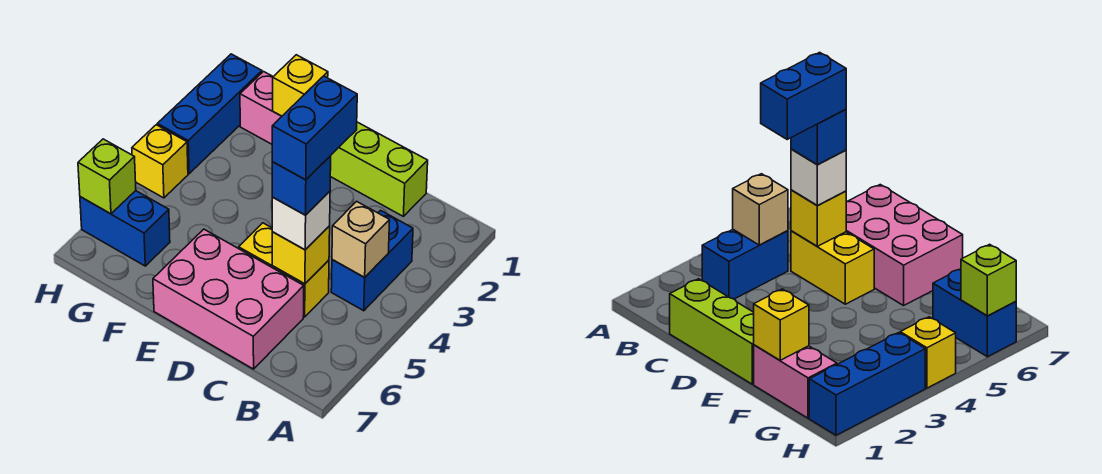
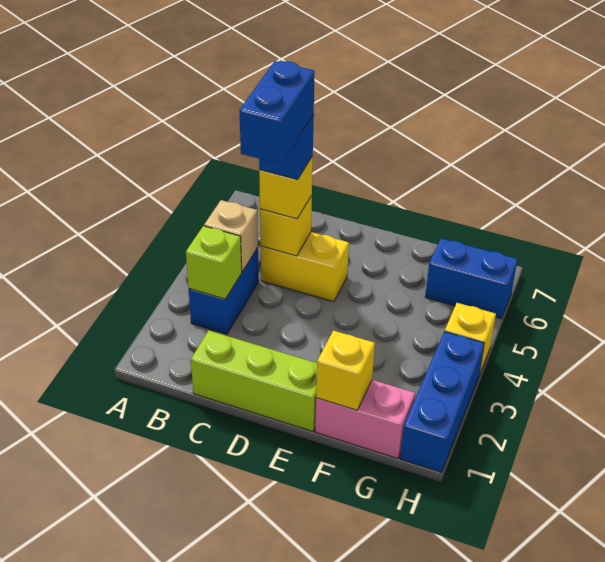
white 1x1 brick [272,191,330,250] -> yellow 1x1 brick [259,156,313,219]
pink 2x3 brick [153,229,304,369] -> none
lime 1x1 brick [78,139,136,214] -> lime 1x1 brick moved to [186,226,242,299]

